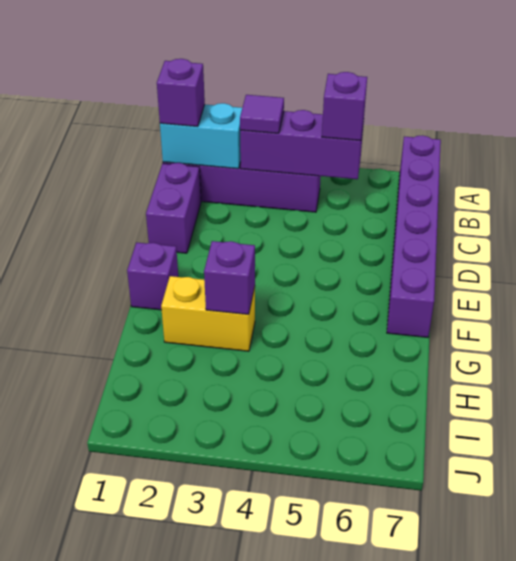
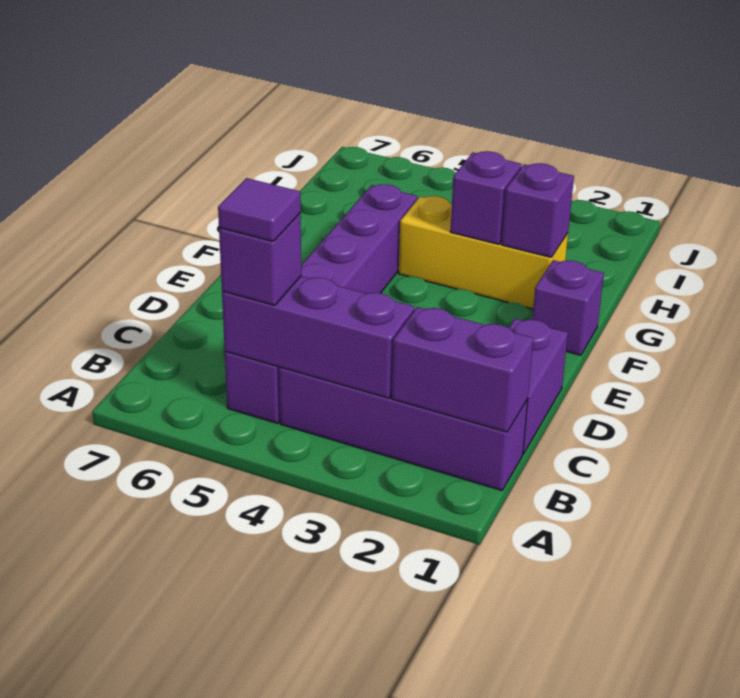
purple 1x6 brick [387,135,441,337] -> purple 1x6 brick moved to [225,184,418,423]
cyan 1x2 brick [160,103,242,169] -> purple 1x2 brick [392,307,533,432]
purple 1x1 brick [157,59,205,126] -> purple 1x1 brick moved to [502,163,574,257]
purple 1x1 tile [240,95,284,133] -> purple 1x1 tile moved to [218,178,301,242]
yellow 1x2 brick [161,276,255,351] -> yellow 1x3 brick [399,196,568,309]

